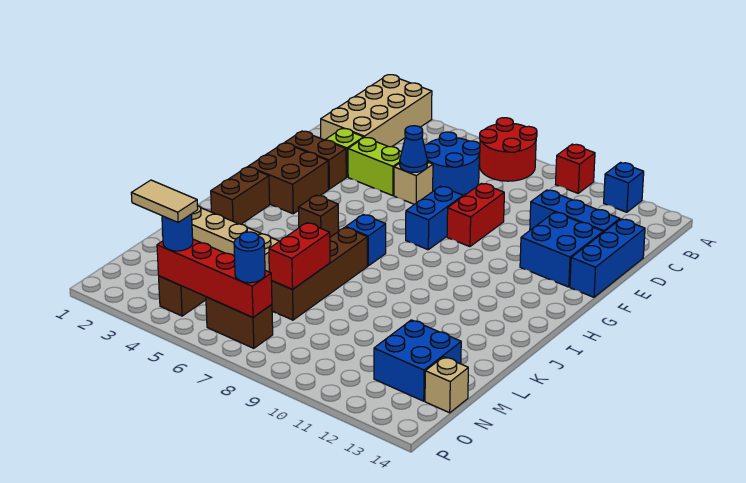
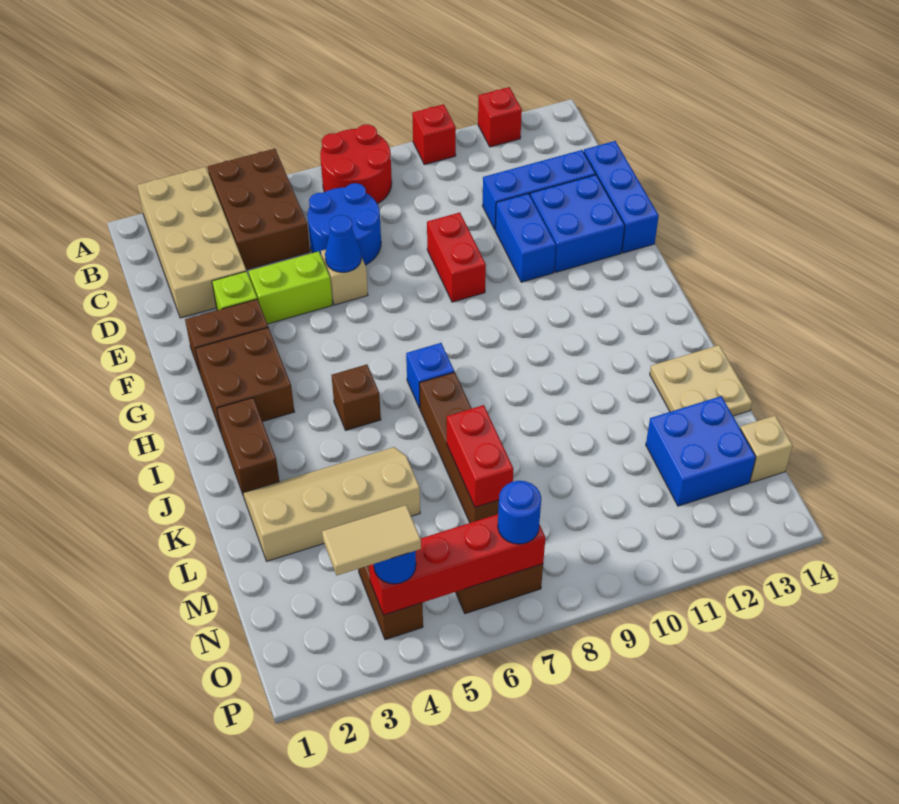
none -> brown 2x3 brick [208,149,310,270]
blue 1x1 brick [604,163,644,212] -> red 1x1 brick [478,87,522,147]
blue 1x2 brick [406,186,463,250] -> blue 1x2 brick moved to [495,193,556,282]
none -> tan 2x2 plate [650,345,752,416]

